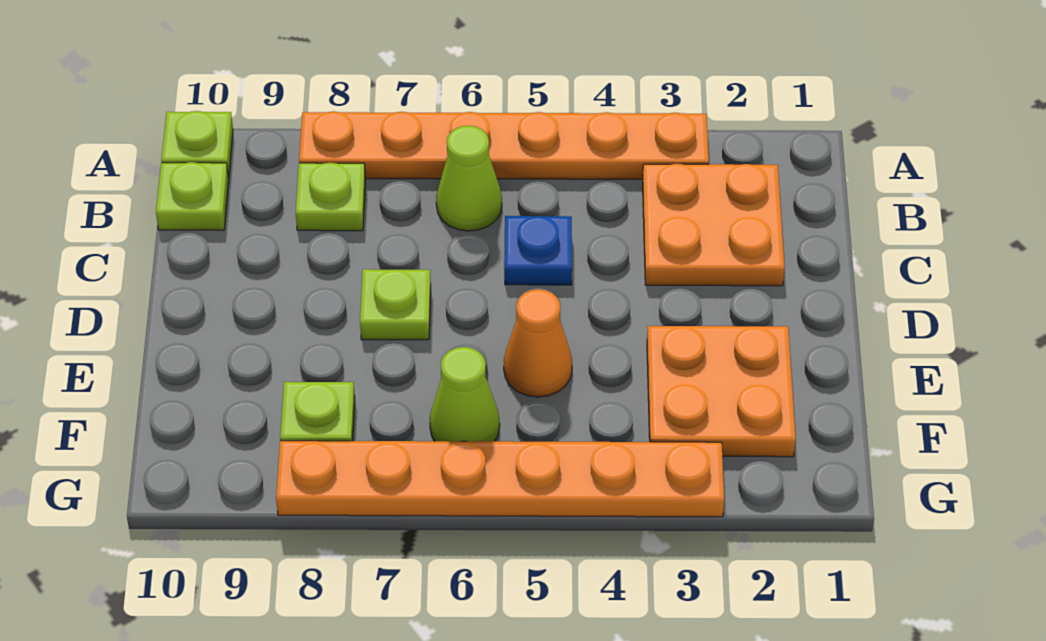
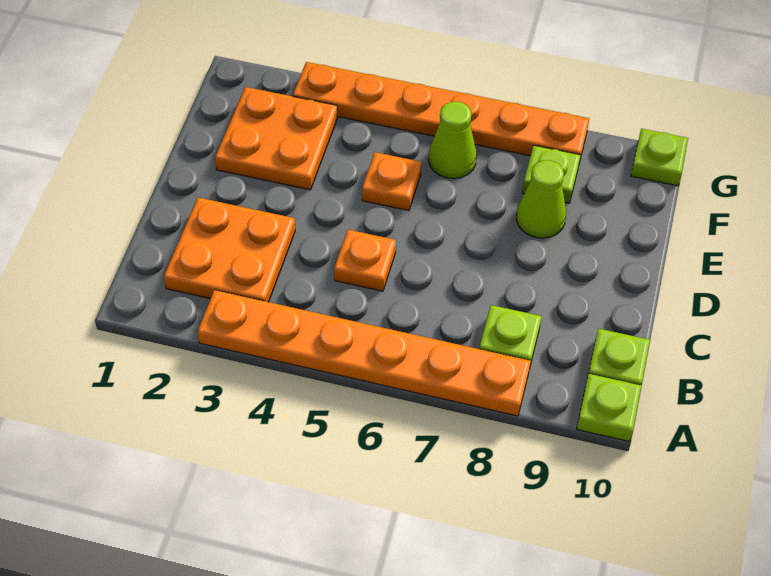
lime 1x1 cone [436,126,502,231] -> lime 1x1 cone moved to [516,160,566,238]
blue 1x1 plate [504,216,572,285] -> orange 1x1 plate [334,230,396,291]
lime 1x1 plate [360,269,431,340] -> lime 1x1 plate moved to [631,129,688,186]
orange 1x1 cone [504,289,572,397] -> orange 1x1 plate [362,152,421,211]

